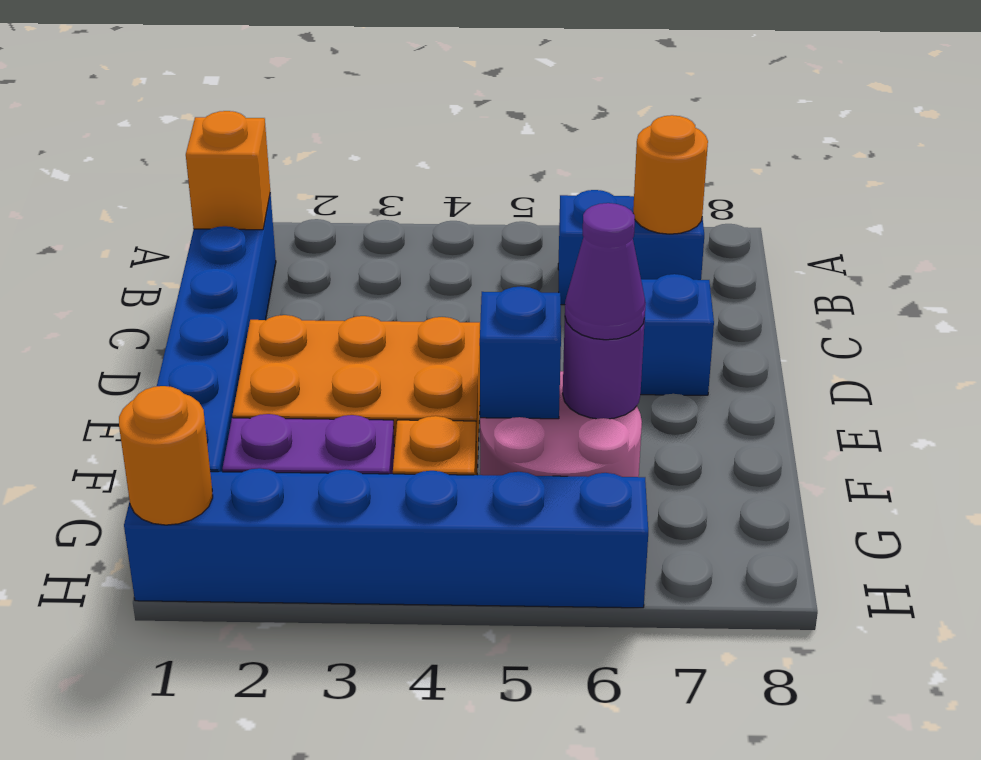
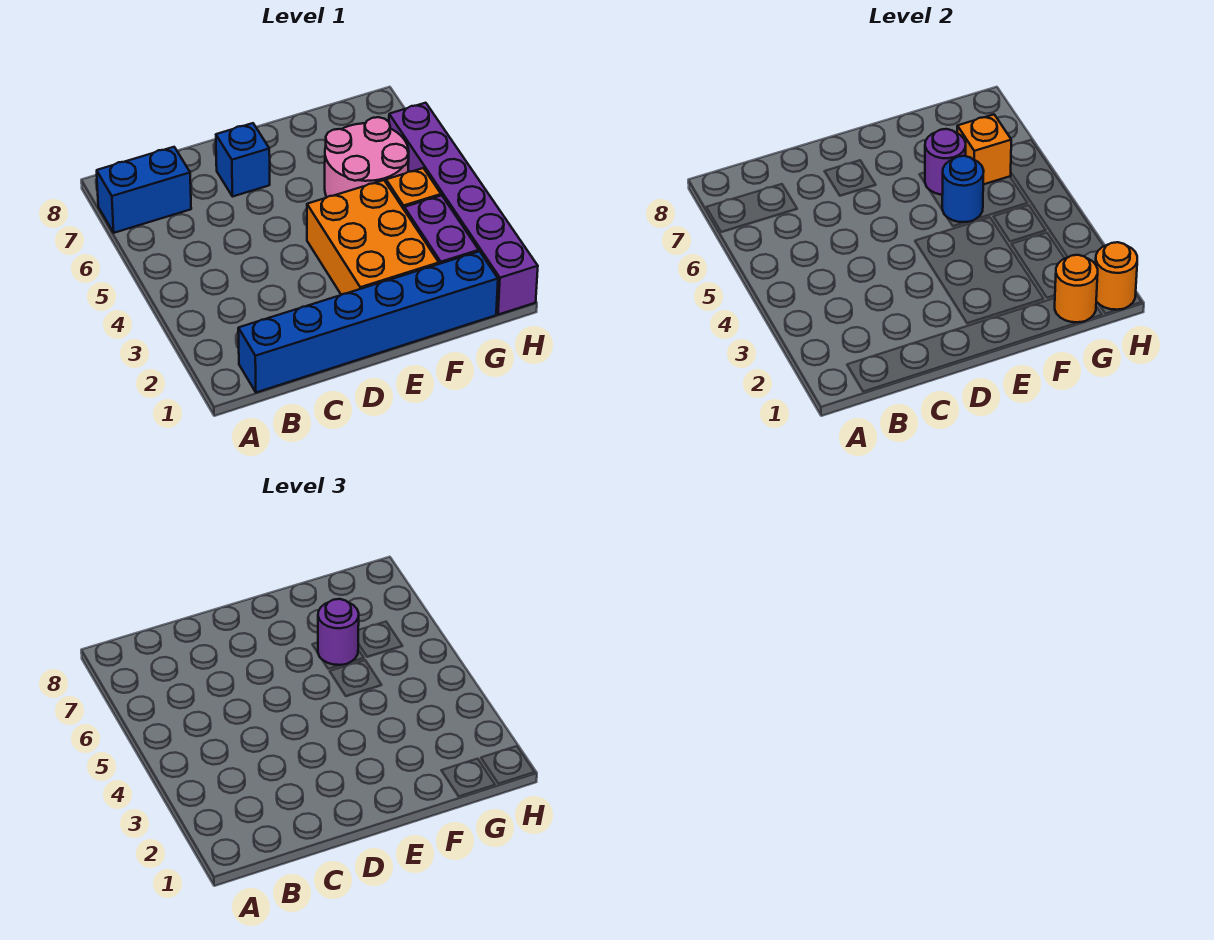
orange 1x1 brick [186,111,270,230] -> orange 1x1 brick moved to [957,115,1011,184]
blue 1x2 brick [558,190,704,305] -> blue 1x2 brick turned to [97,147,191,233]
orange 1x1 round brick [633,115,708,234] -> orange 1x1 round brick moved to [1055,255,1098,322]
blue 1x1 brick [480,286,561,419] -> blue 1x1 round brick [942,156,984,222]
purple 1x1 cone [565,203,646,340] -> purple 1x1 round brick [318,599,359,665]
blue 1x6 brick [124,468,648,608] -> purple 1x6 brick [389,103,538,315]

